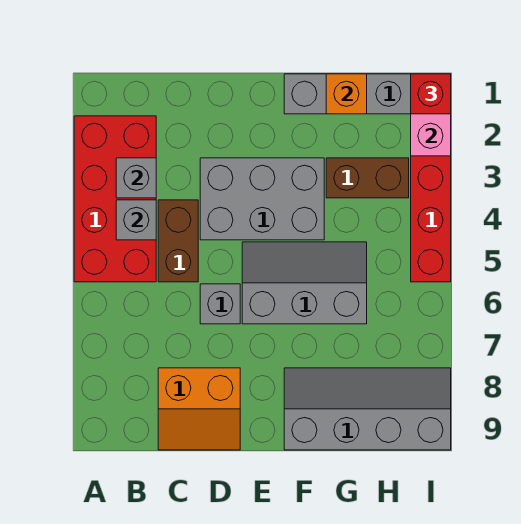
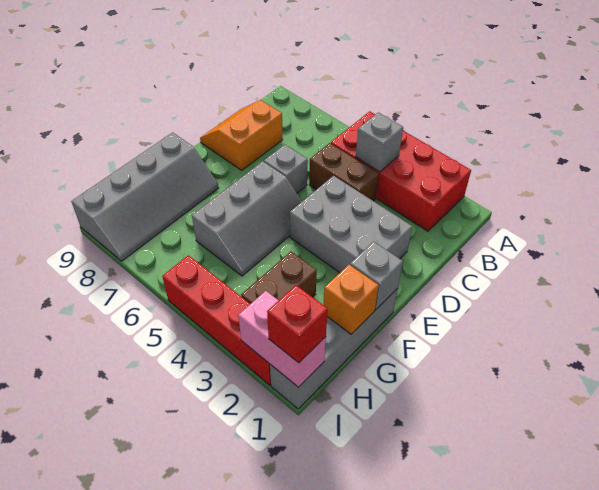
grey 1x1 brick [116,158,156,198] -> grey 1x1 brick moved to [350,242,403,310]
grey 2x3 brick [200,158,324,240] -> grey 2x3 brick turned to [290,176,412,273]

